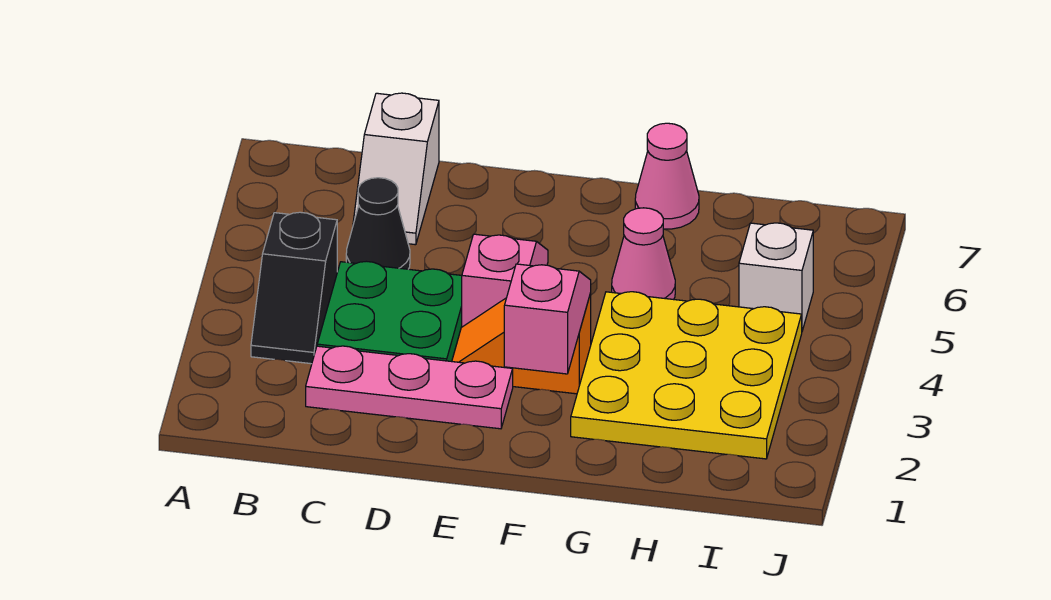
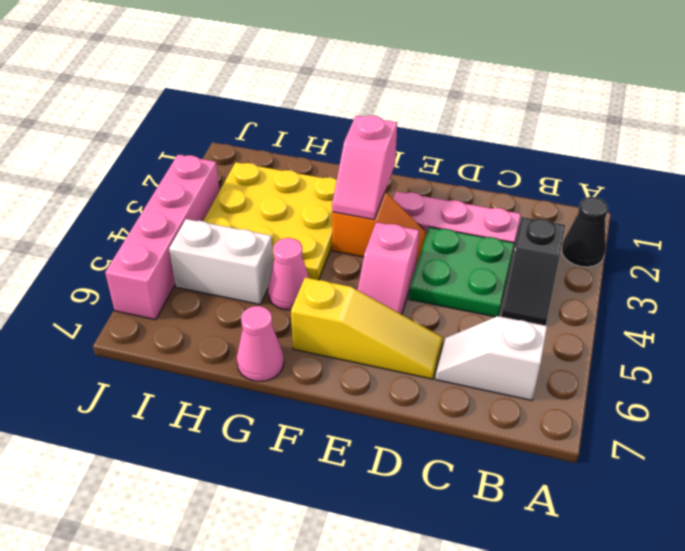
black 1x2 slope [251,212,337,364] -> black 1x2 slope turned to [501,217,565,326]
black 1x1 cone [346,178,410,269] -> black 1x1 cone moved to [562,197,608,267]
white 1x2 slope [353,93,439,245] -> white 1x2 slope turned to [435,316,547,400]
none -> yellow 1x3 slope [291,278,443,379]
white 1x1 brick [739,223,813,331] -> white 1x2 brick [169,219,273,305]
none -> pink 1x4 brick [105,155,220,320]

